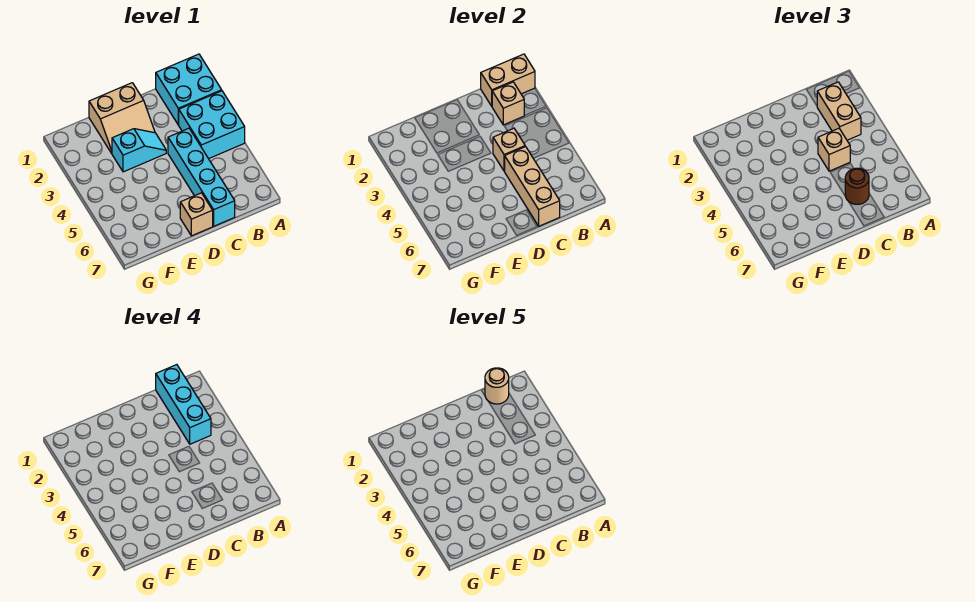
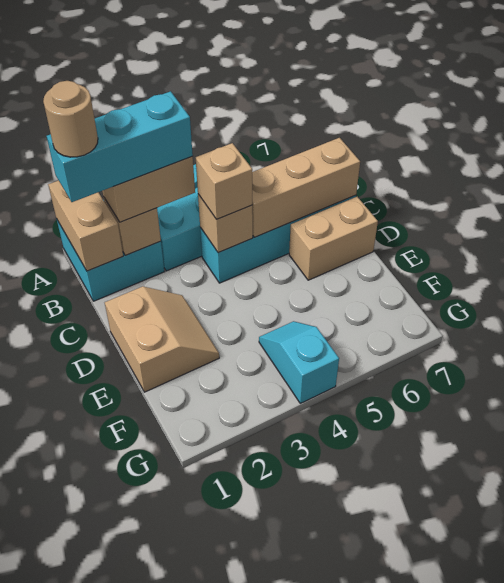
brown 1x1 round brick [845,168,869,204] -> none
cyan 1x2 slope [112,129,166,172] -> cyan 1x2 slope moved to [259,321,339,403]
tan 1x1 brick [180,193,213,236] -> tan 1x2 brick [289,197,378,280]

